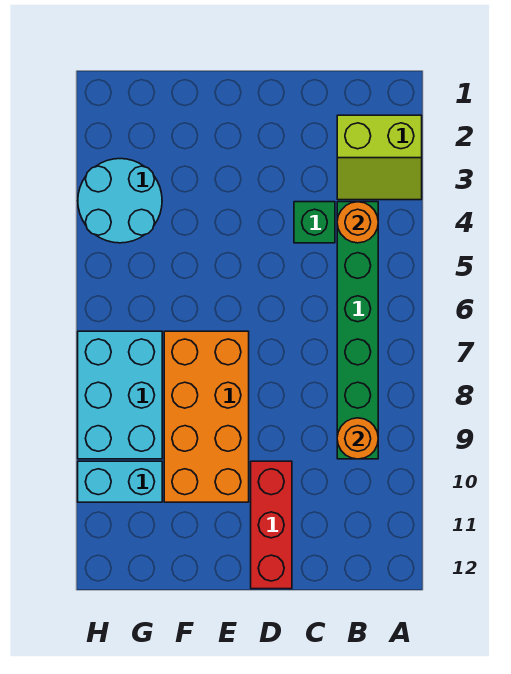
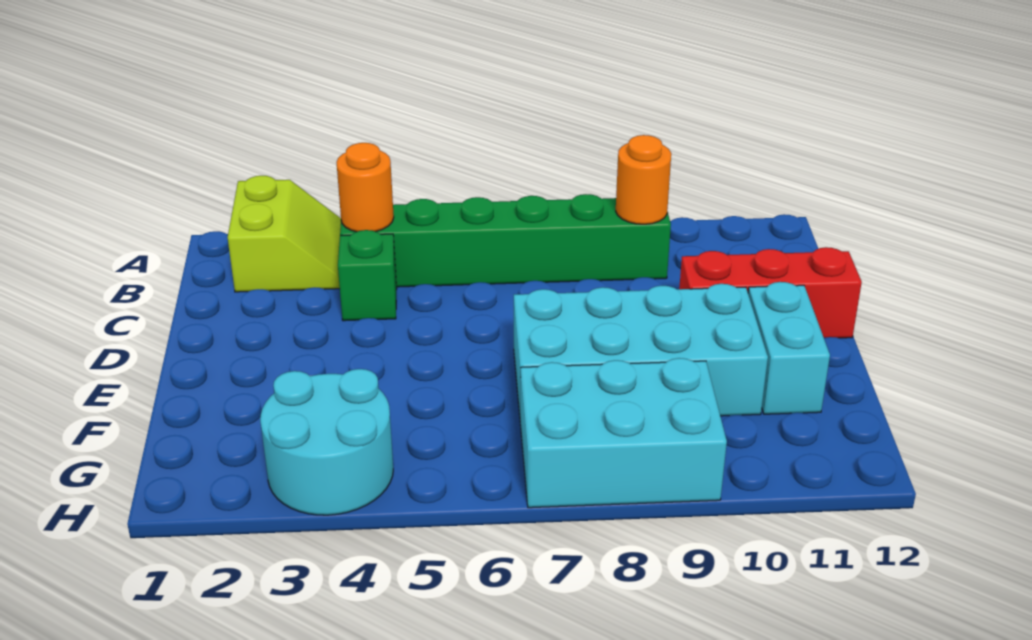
orange 2x4 brick [164,331,249,502] -> cyan 2x4 brick [514,284,768,416]
cyan 1x2 brick [78,461,162,502] -> cyan 1x2 brick moved to [748,282,830,414]

